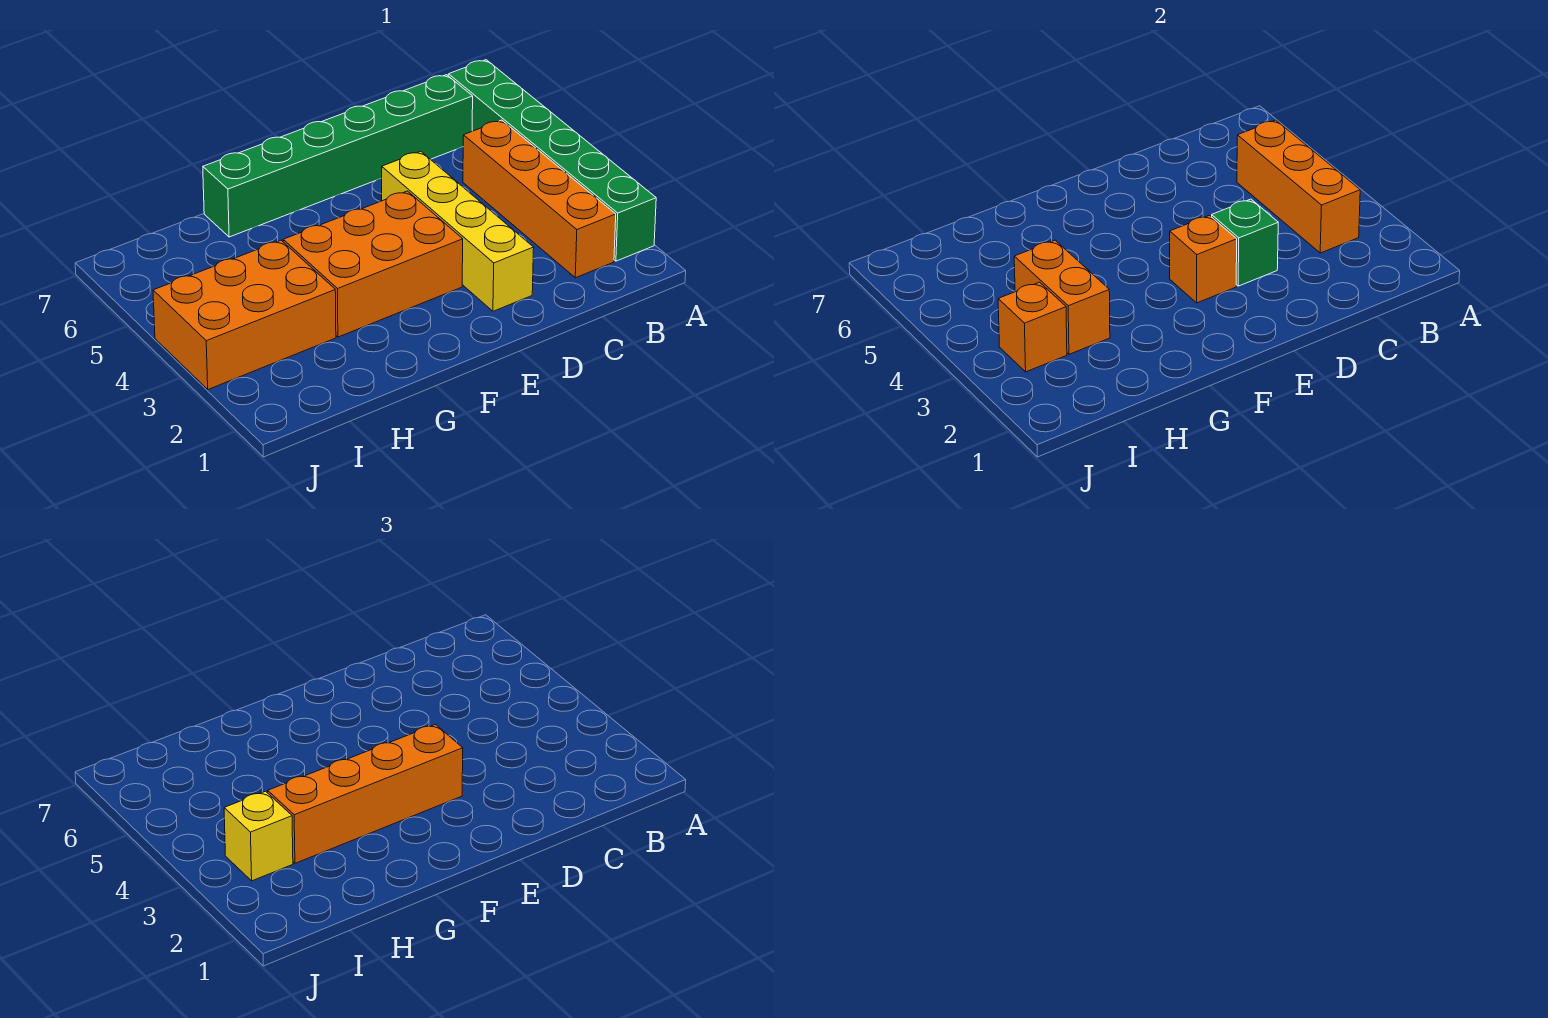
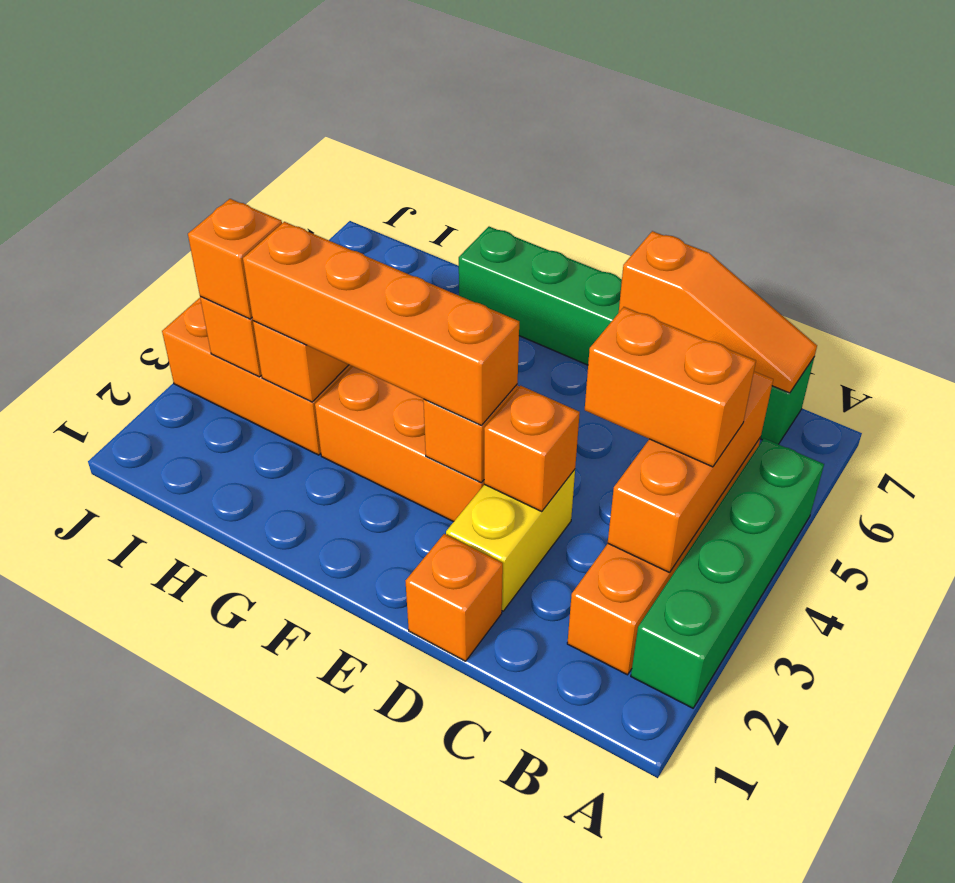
green 1x6 brick [448,60,656,261] -> green 1x4 brick [631,439,824,708]
none -> orange 1x2 brick [585,307,756,467]
none -> orange 1x3 slope [619,231,817,393]
none -> orange 1x1 brick [406,534,503,661]
yellow 1x4 brick [382,151,534,311] -> yellow 1x2 brick [446,470,575,611]
green 1x1 brick [1212,199,1278,286] -> orange 1x1 brick [484,386,580,512]
yellow 1x1 brick [224,791,293,881] -> orange 1x1 brick [188,199,282,319]

